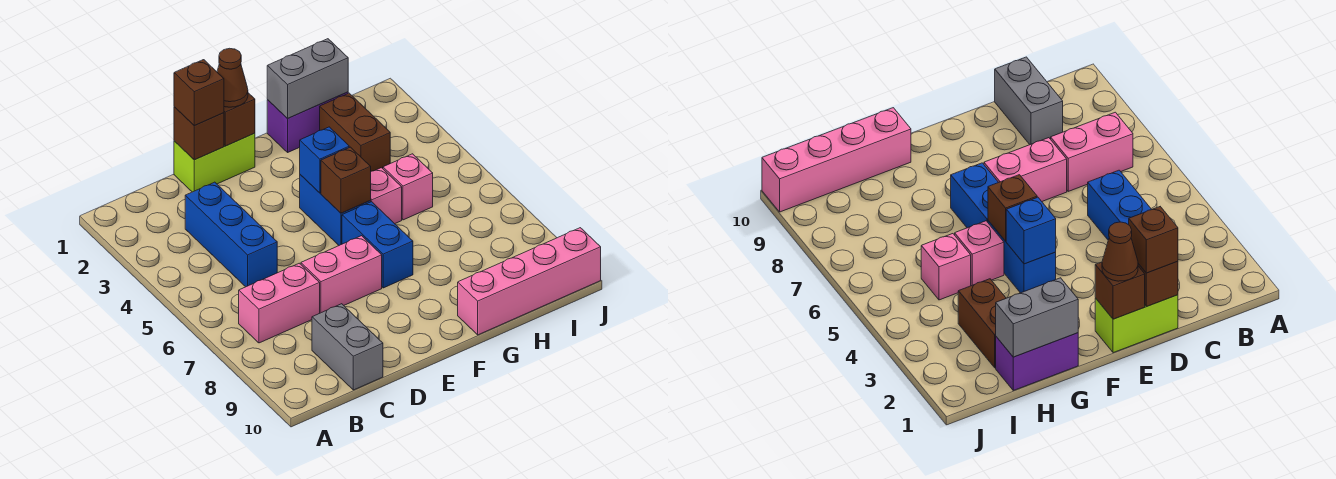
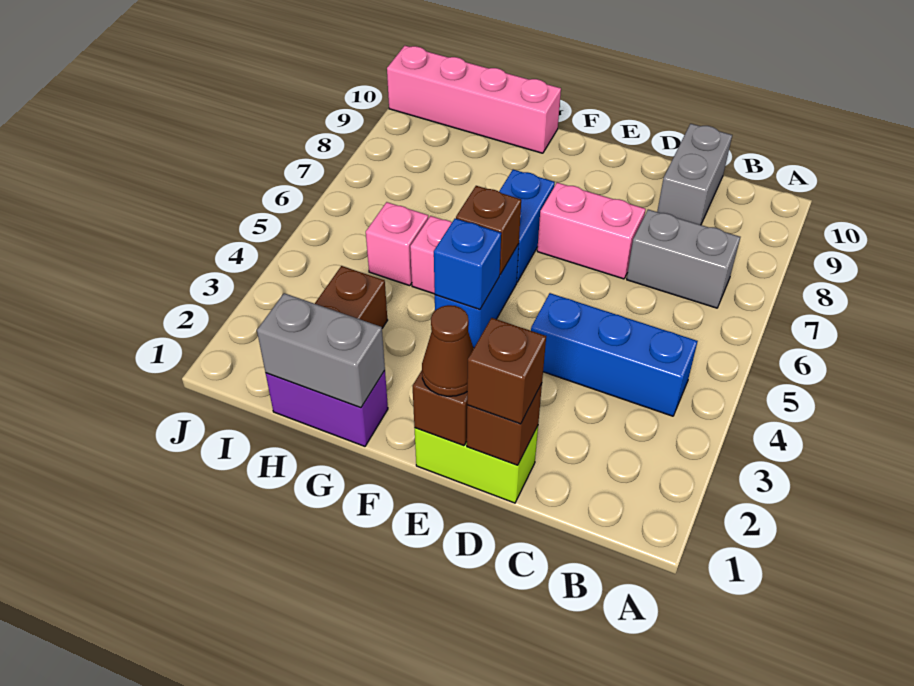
pink 1x2 brick [239,263,320,343] -> grey 1x2 brick [627,210,740,308]
blue 1x3 brick [185,182,277,287] -> blue 1x3 brick turned to [531,293,698,416]

